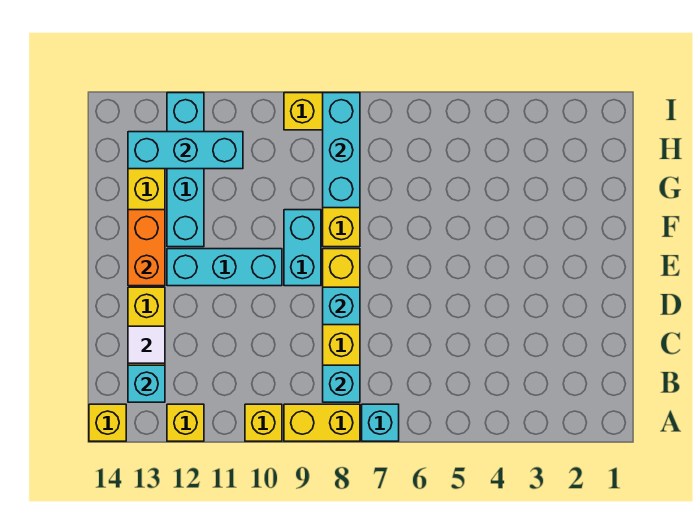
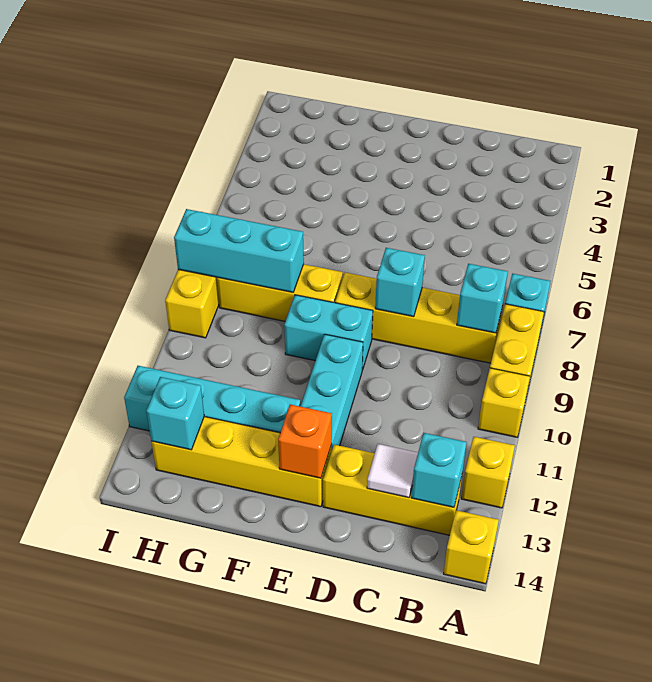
orange 1x2 brick [128,210,165,286] -> orange 1x1 brick [278,404,332,478]
cyan 1x3 brick [128,132,243,169] -> cyan 1x1 brick [146,377,204,450]

